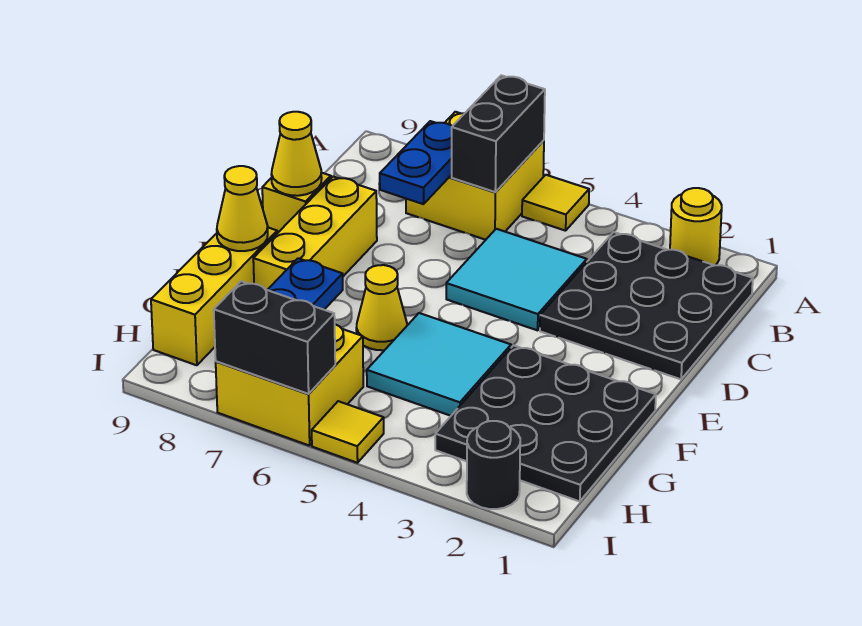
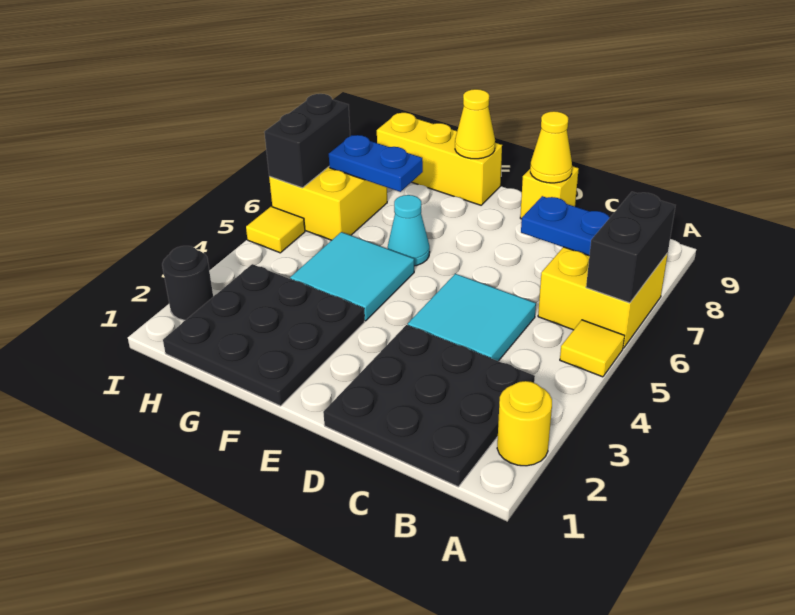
black 1x2 brick [452,75,545,192] -> black 1x2 brick turned to [586,192,675,303]
yellow 1x3 brick [253,177,377,290] -> none
yellow 1x1 cone [356,265,407,350] -> cyan 1x1 cone [388,195,430,266]

